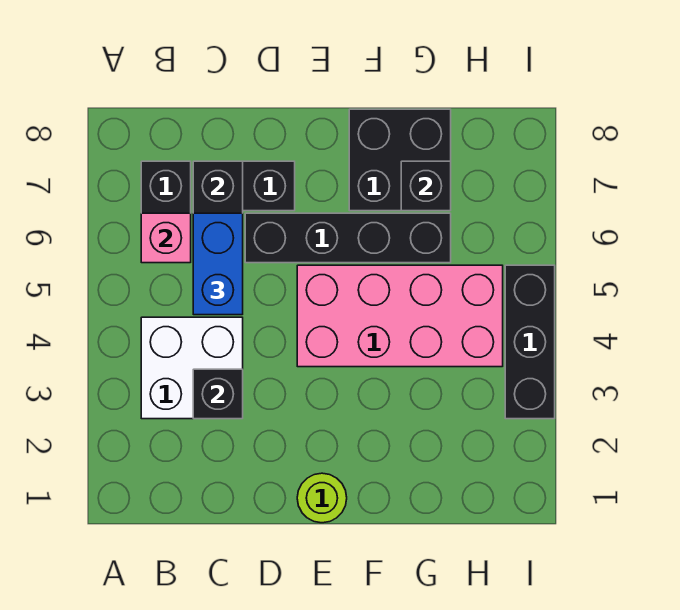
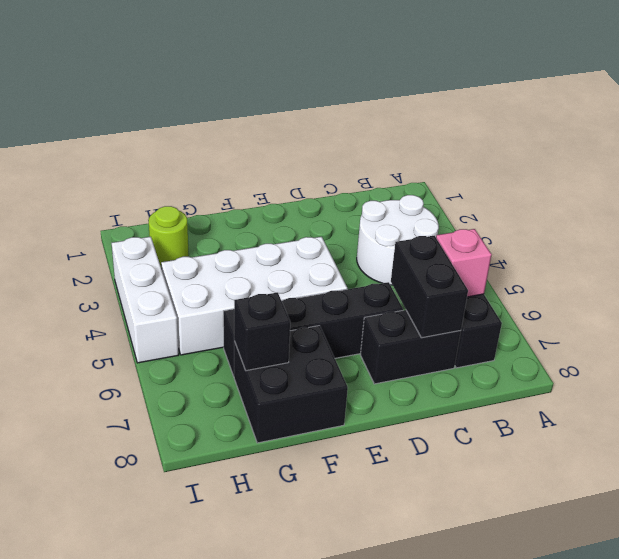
white 2x2 brick [141,317,243,419] -> white 2x2 round brick [357,195,439,285]
black 1x1 brick [193,369,243,419] -> none
blue 1x2 brick [193,213,243,315] -> none
lime 1x1 round brick [297,473,347,523] -> lime 1x1 round brick moved to [149,206,189,269]
pink 2x4 brick [297,265,503,367] -> white 2x4 brick [161,237,347,355]
black 1x3 brick [505,265,555,419] -> white 1x3 brick [112,237,179,363]

